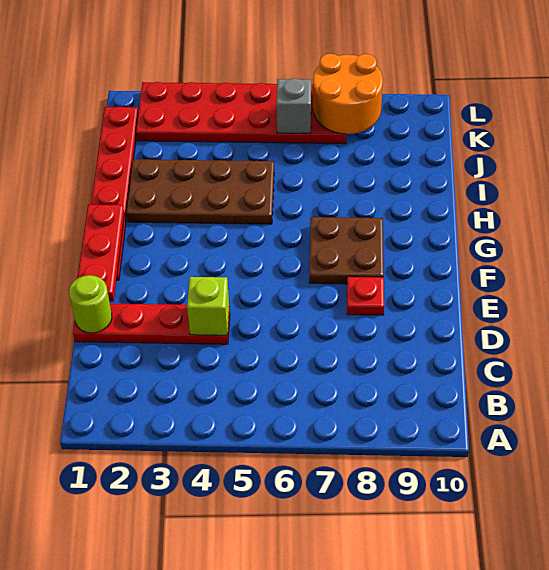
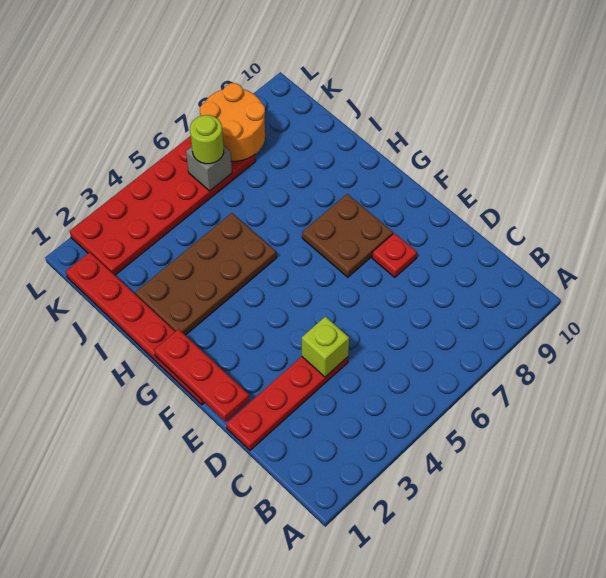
lime 1x1 round brick [69,275,112,333] -> lime 1x1 round brick moved to [190,115,224,164]

